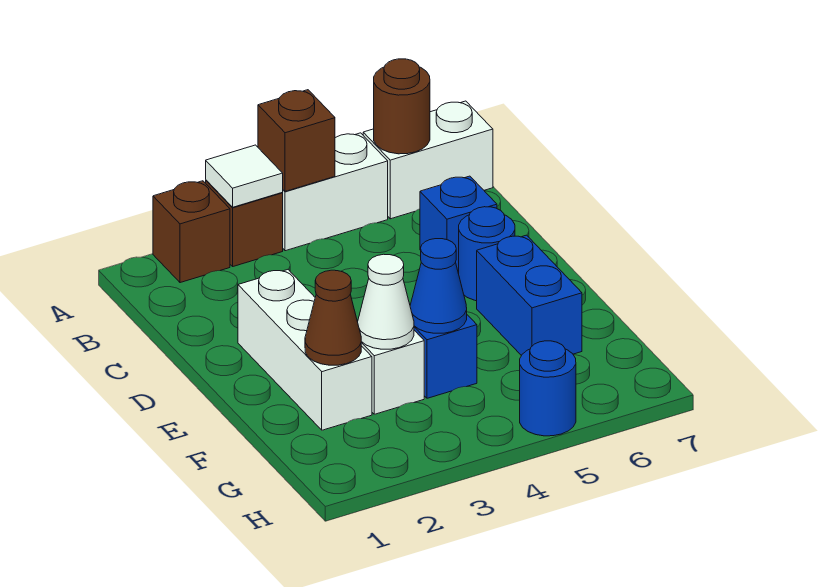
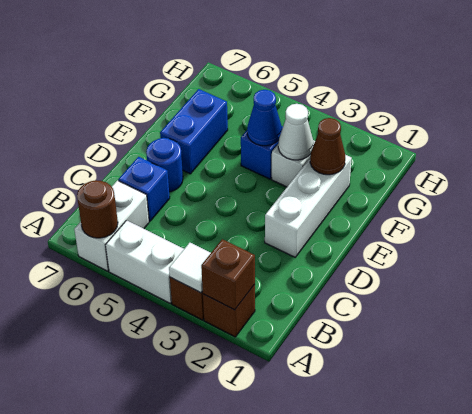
brown 1x1 brick [258,90,335,191] -> brown 1x1 brick moved to [201,239,255,310]
white 1x2 brick [363,101,493,219] -> white 1x2 brick turned to [74,181,149,271]
blue 1x1 round brick [520,341,576,436] -> none

